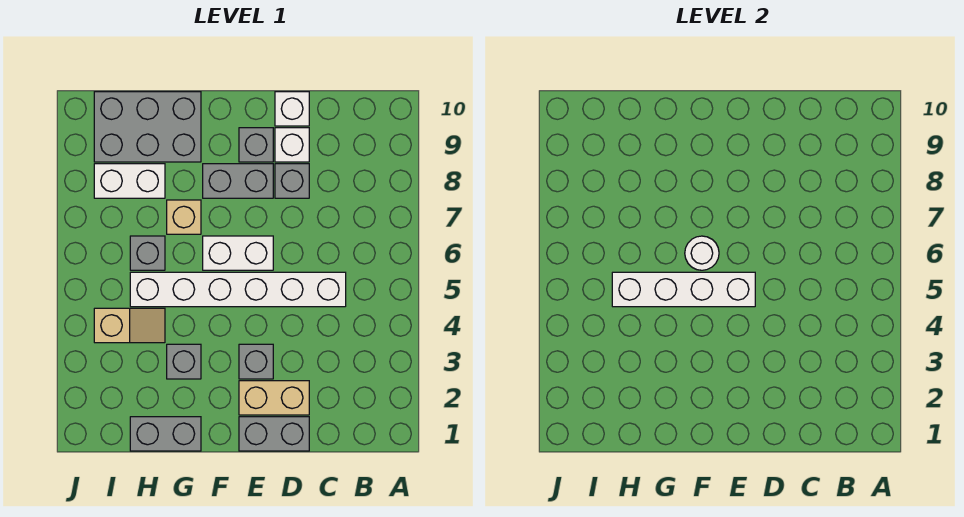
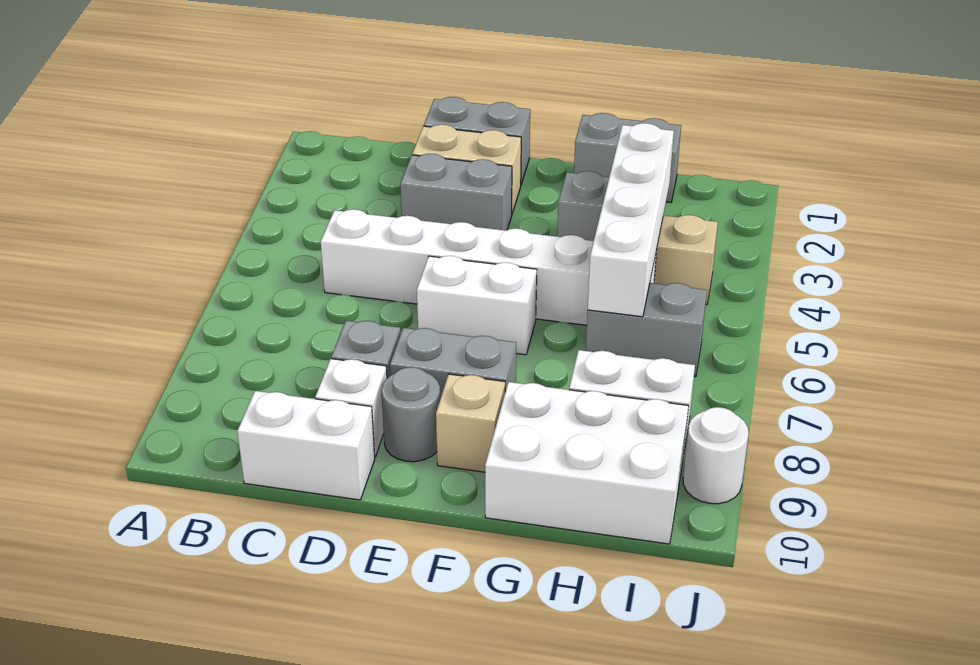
white 1x1 brick [275,92,309,126] -> white 1x2 brick [237,391,375,500]
grey 1x1 brick [239,344,273,379] -> grey 1x2 brick [400,154,512,230]
white 1x4 brick [612,272,755,307] -> white 1x4 brick turned to [588,123,674,317]
grey 1x1 brick [239,128,273,162] -> grey 1x1 round brick [382,367,440,462]
white 1x1 round brick [685,236,719,270] -> white 1x1 round brick moved to [683,407,749,504]
tan 1x1 brick [167,200,201,234] -> tan 1x1 brick moved to [436,374,505,472]
grey 2x3 brick [94,92,201,162] -> white 2x3 brick [485,382,689,544]
grey 1x1 brick [130,236,165,270] -> grey 1x2 brick [586,283,707,377]

